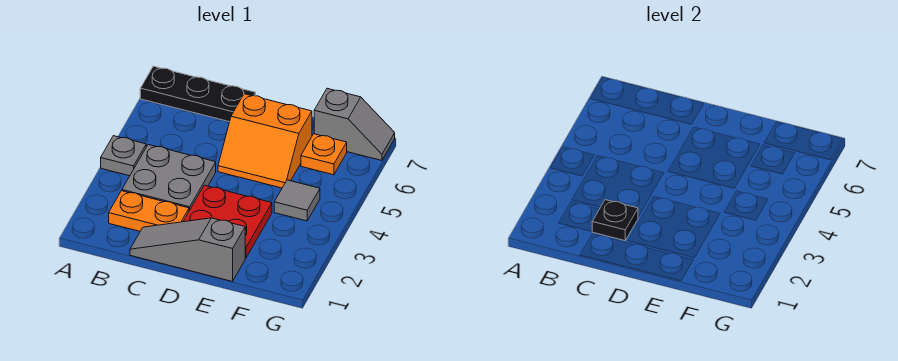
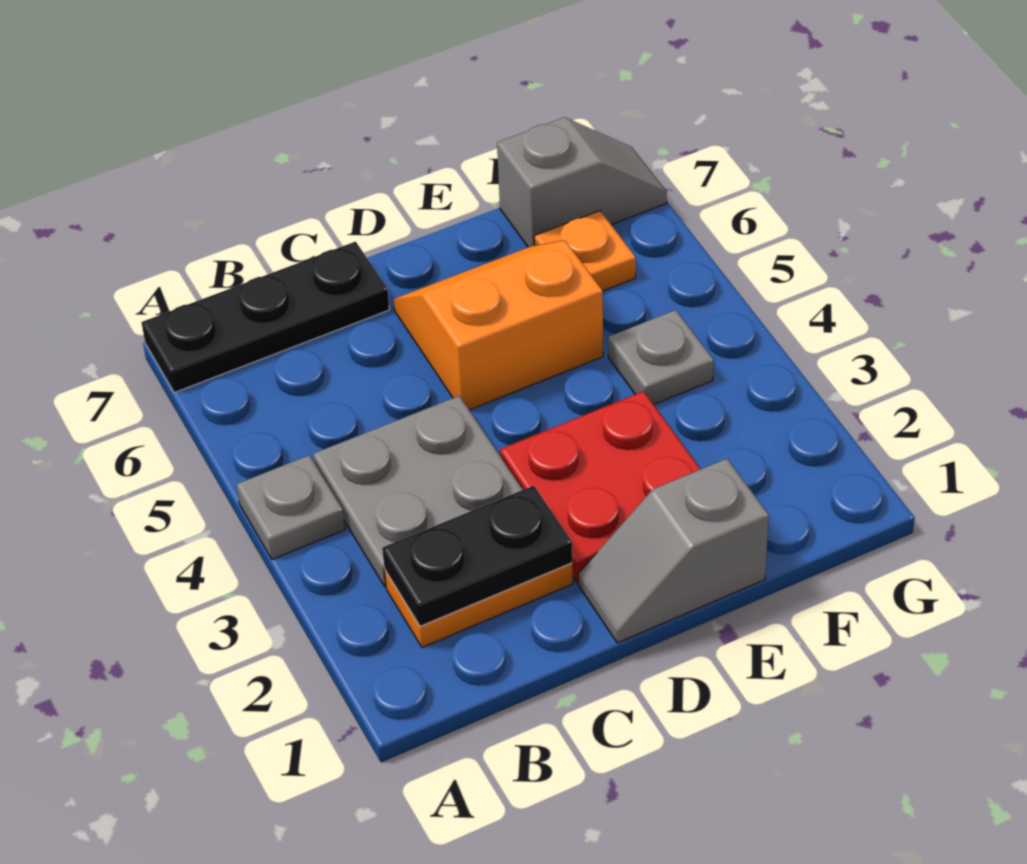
grey 1x3 slope [130,218,245,281] -> grey 1x2 slope [578,459,769,643]
black 1x1 plate [592,200,638,241] -> black 1x2 plate [382,486,572,626]
orange 2x2 slope [218,94,312,188] -> orange 2x2 slope turned to [394,241,603,410]
grey 1x1 tile [274,180,320,221] -> grey 1x1 plate [608,310,714,404]

